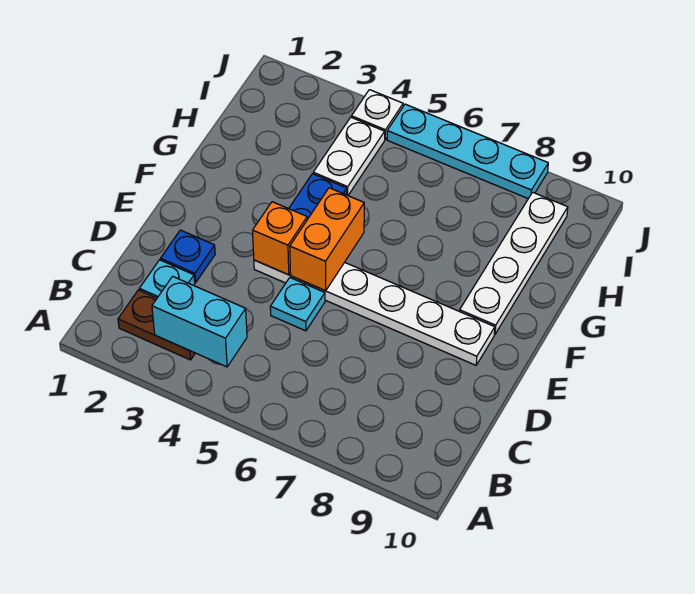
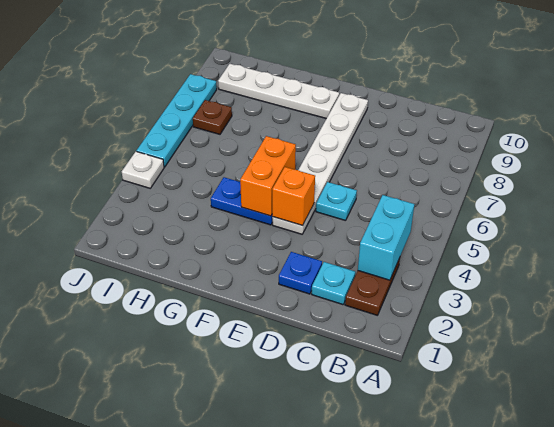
orange 1x2 brick [290,188,364,291] -> orange 1x2 brick turned to [240,136,296,216]
white 1x2 plate [313,117,385,195] -> none
none -> brown 1x1 plate [193,100,232,134]

